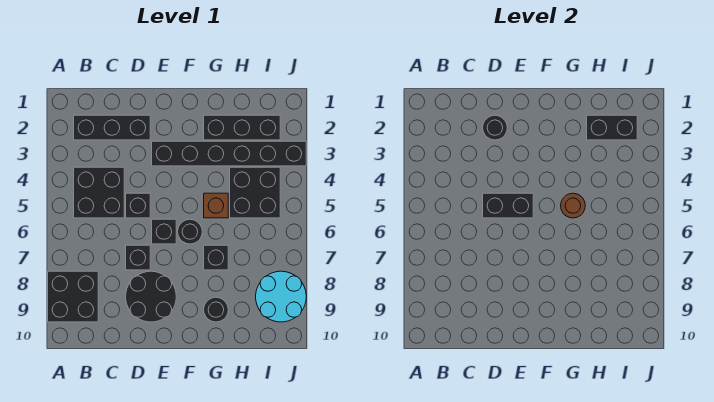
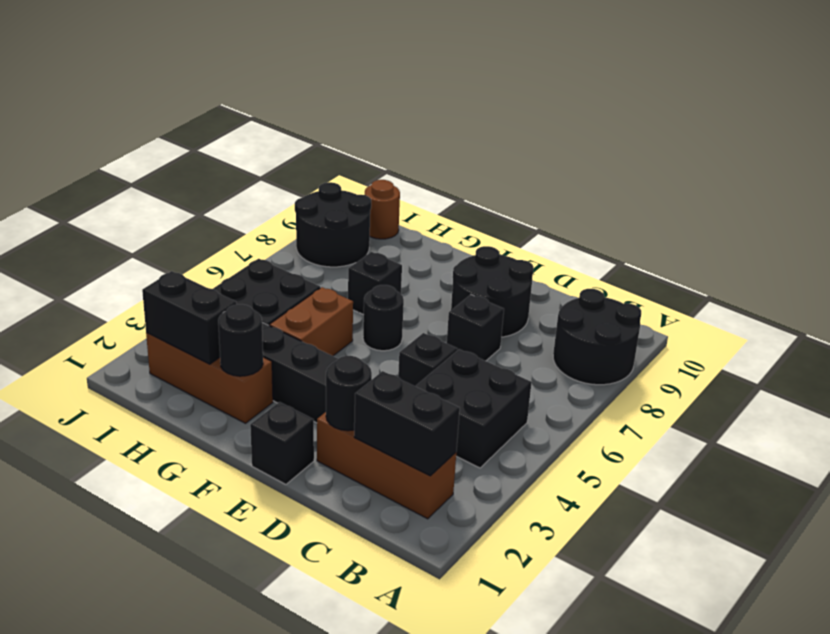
black 2x2 brick [48,271,98,322] -> black 2x2 round brick [553,289,641,385]
black 1x3 brick [74,115,150,140] -> brown 1x3 brick [317,412,456,519]
black 1x2 brick [483,193,533,218] -> black 1x2 brick moved to [354,371,460,476]
black 1x1 brick [152,219,176,244] -> black 1x1 brick moved to [250,402,314,484]
black 1x3 brick [204,115,280,140] -> brown 1x3 brick [146,333,273,423]
brown 1x1 brick [204,193,228,218] -> brown 1x2 brick [270,287,353,356]
brown 1x1 round brick [561,193,585,218] -> brown 1x1 round brick moved to [365,180,400,239]
black 1x1 round brick [204,297,228,322] -> black 1x1 round brick moved to [218,304,263,376]
cyan 2x2 round brick [256,271,306,322] -> black 2x2 round brick [295,182,371,267]

